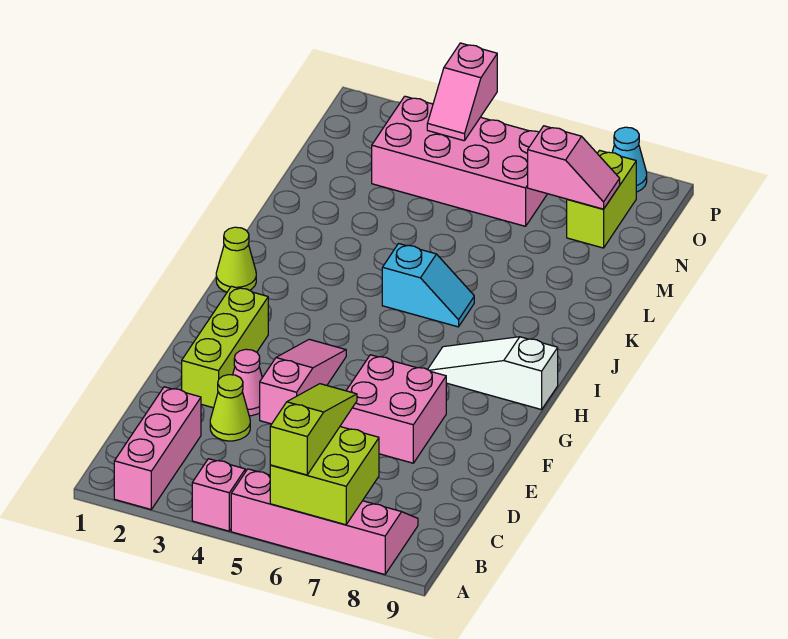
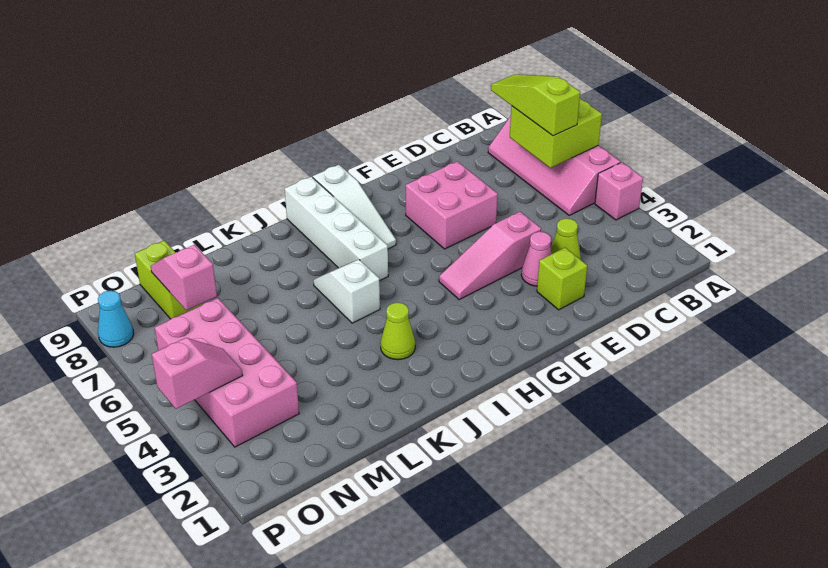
pink 1x3 brick [114,387,201,509] -> none
lime 1x3 slope [270,384,357,475] -> lime 1x3 slope turned to [491,74,580,136]
lime 1x3 brick [182,286,268,408] -> lime 1x1 brick [537,248,587,310]
lime 1x1 cone [216,227,256,292] -> lime 1x1 cone moved to [380,302,415,360]
none -> white 1x4 brick [285,177,388,281]
cyan 1x2 slope [382,244,474,327] -> white 1x2 slope [313,260,380,323]
lime 1x2 brick [567,150,636,248] -> lime 1x2 brick turned to [135,240,202,319]

